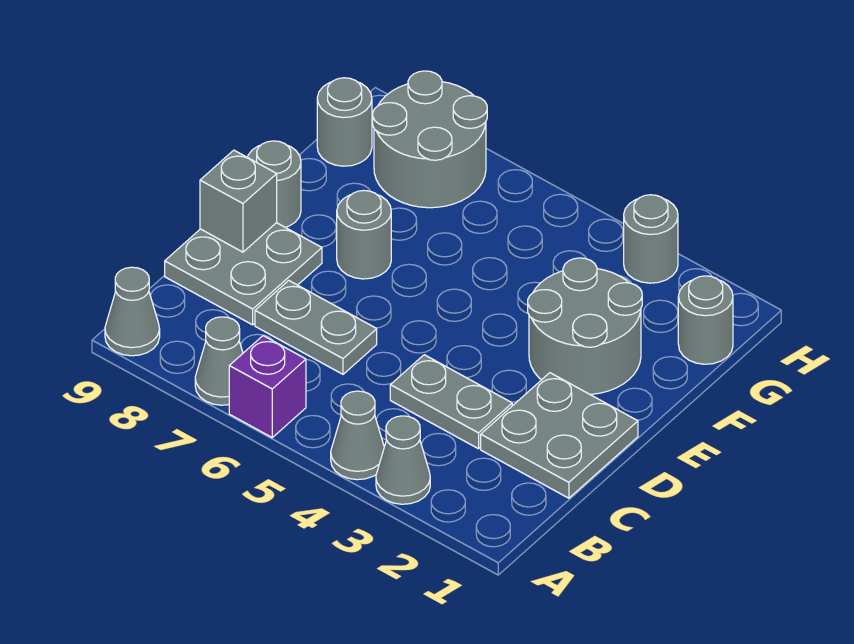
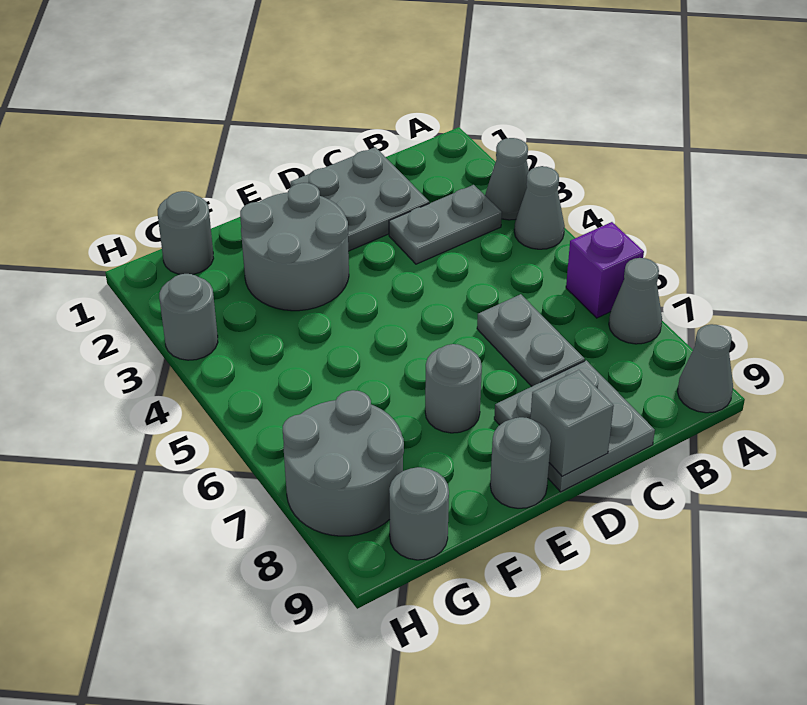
grey 1x2 plate [390,355,512,449] -> grey 1x2 plate turned to [389,185,502,264]

